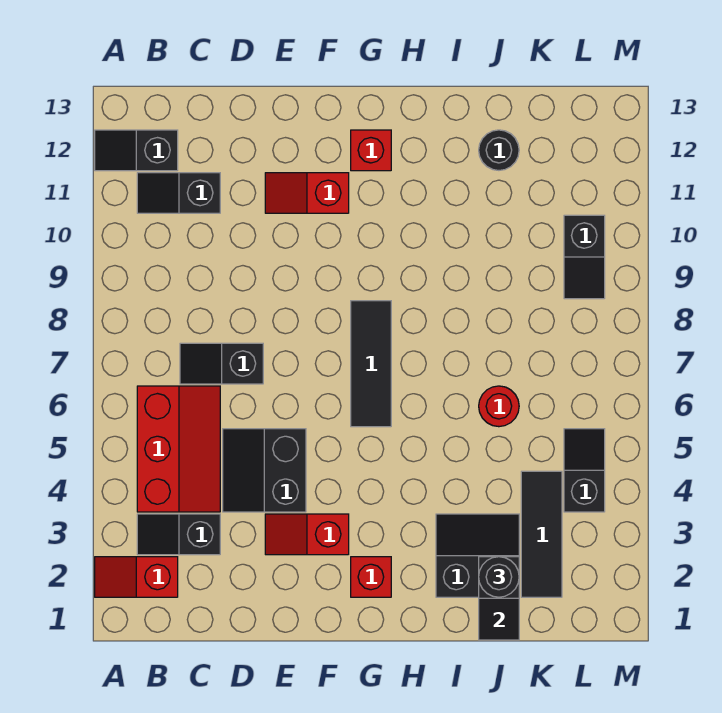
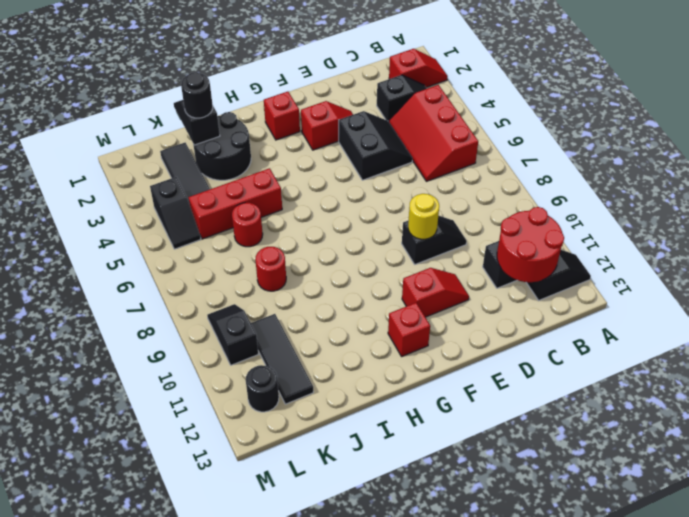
none -> red 2x2 round brick [497,207,564,282]
black 1x2 slope [180,343,263,384] -> black 1x2 slope moved to [402,215,467,264]
none -> yellow 1x1 round brick [408,194,439,239]
black 1x3 tile [351,301,391,427] -> black 1x3 tile moved to [251,314,313,404]
black 2x2 slope [436,514,519,597] -> black 2x2 round brick [193,112,251,180]
none -> red 1x3 brick [188,168,282,239]
none -> red 1x1 round brick [255,247,286,291]
black 1x1 round brick [479,130,519,170] -> black 1x1 round brick moved to [246,365,279,412]

